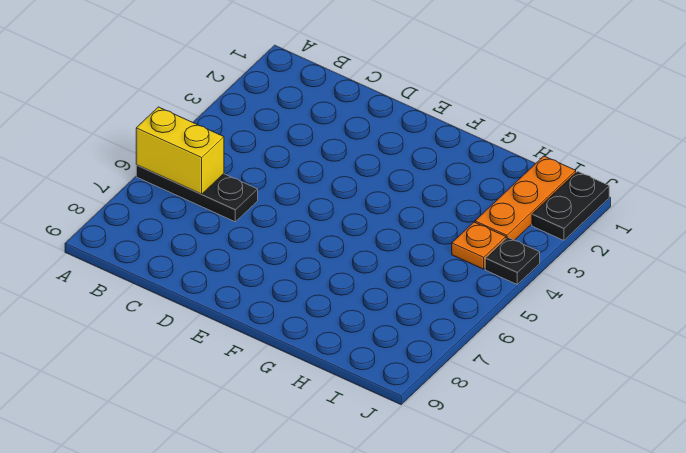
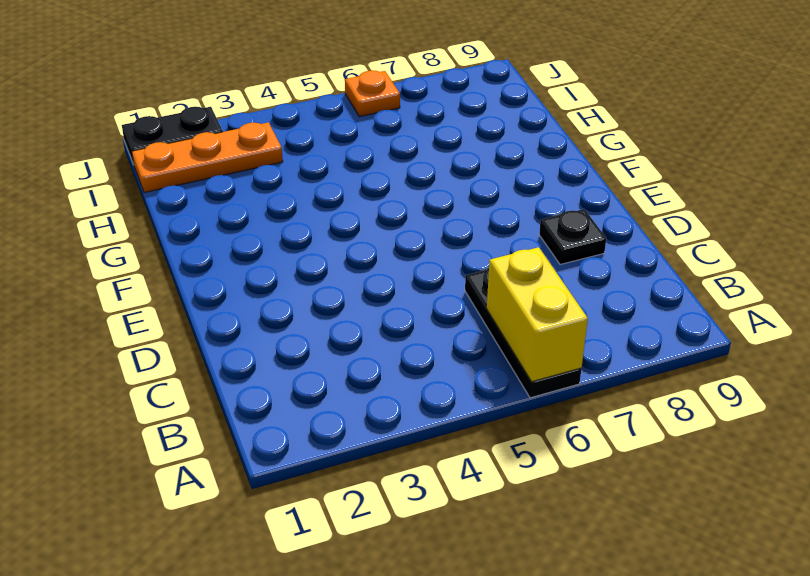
orange 1x1 plate [452,222,506,269] -> orange 1x1 plate moved to [345,70,400,117]
black 1x1 plate [485,237,540,284] -> black 1x1 plate moved to [539,209,606,264]

